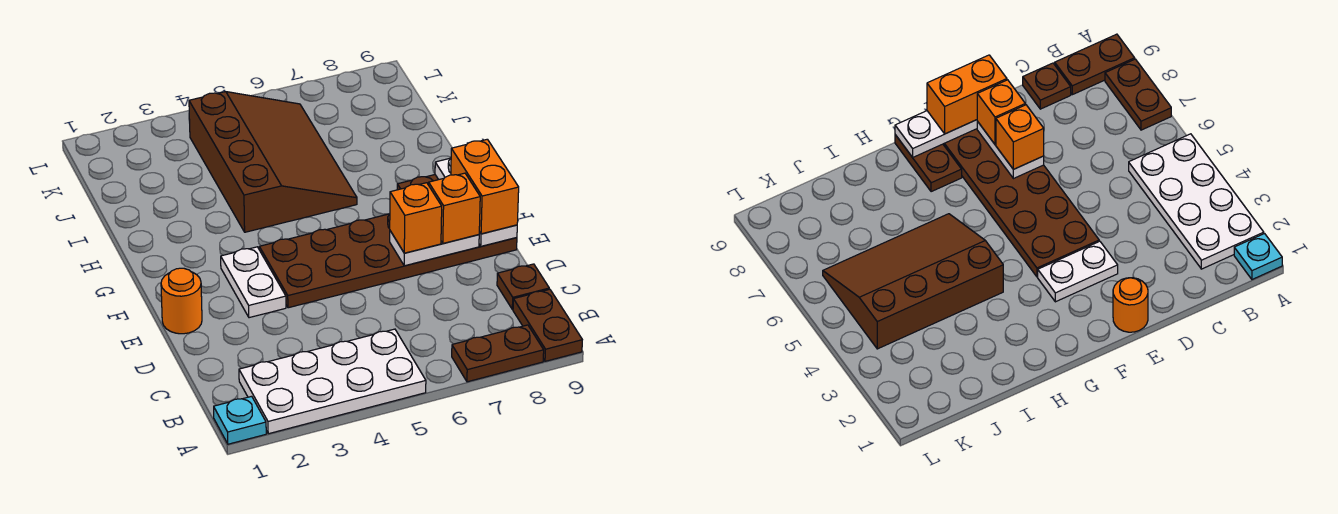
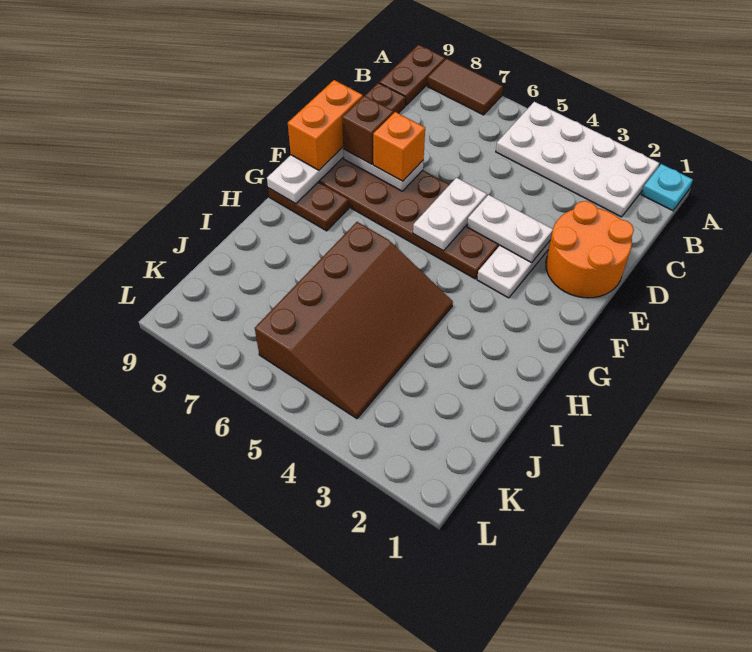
brown 1x2 plate [452,325,544,382] -> brown 1x2 tile [427,58,503,115]
orange 1x1 round brick [161,268,202,334] -> orange 2x2 round brick [546,201,634,298]
none -> white 1x2 plate [467,195,553,263]
none -> white 1x2 plate [413,178,487,251]
orange 1x1 brick [429,173,480,243] -> brown 1x1 brick [342,96,394,164]
brown 3x4 slope [189,92,357,232] -> brown 3x4 slope turned to [255,222,453,419]

